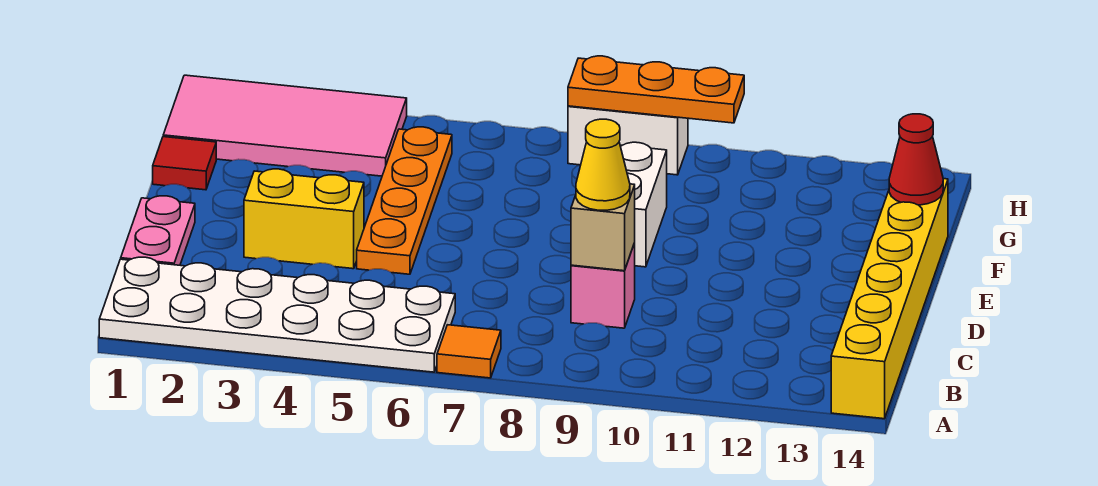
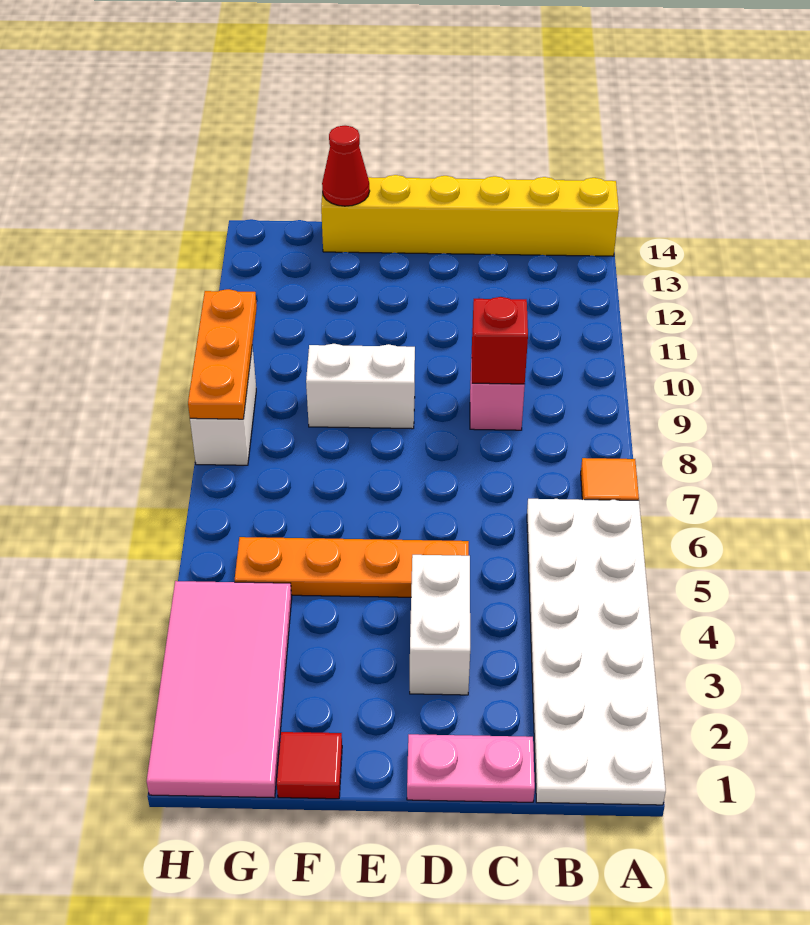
tan 1x1 brick [571,184,635,271] -> red 1x1 brick [472,297,528,384]
yellow 1x1 cone [576,119,630,210] -> none
yellow 1x2 brick [244,169,364,269] -> white 1x2 brick [410,555,470,695]

